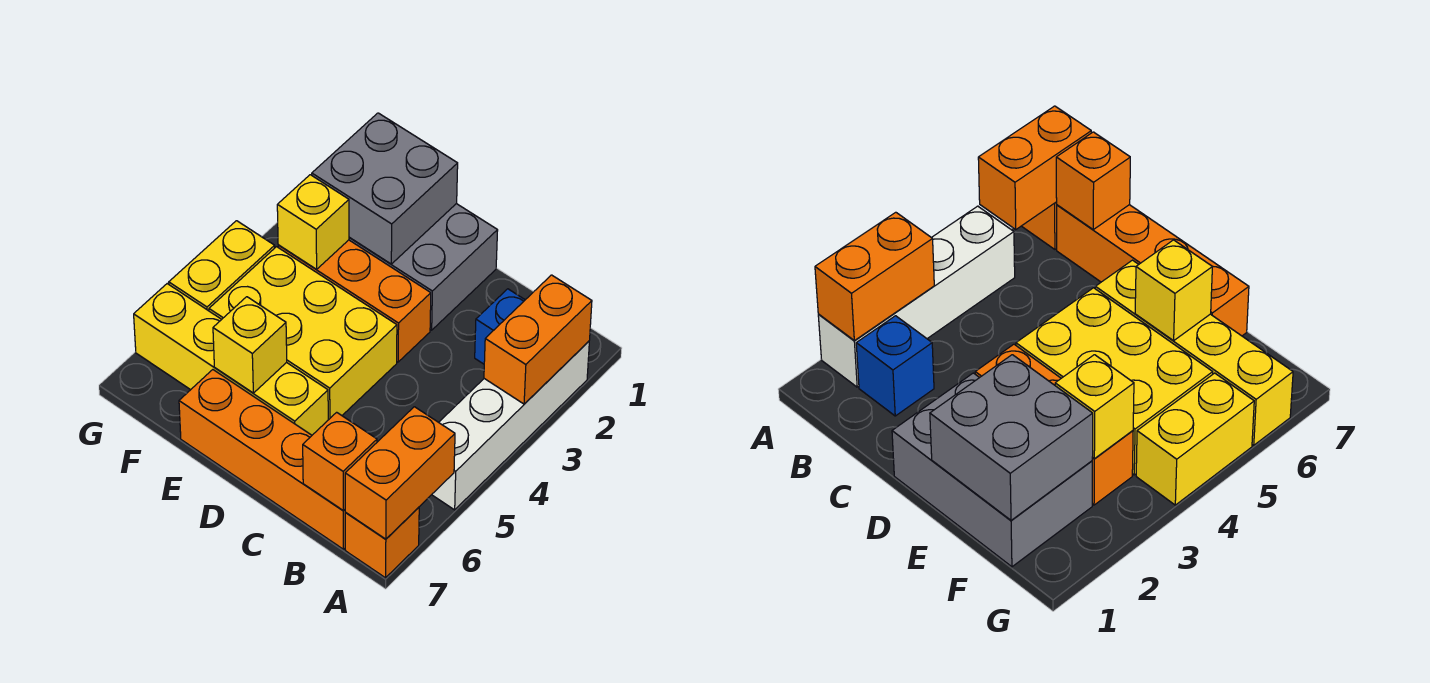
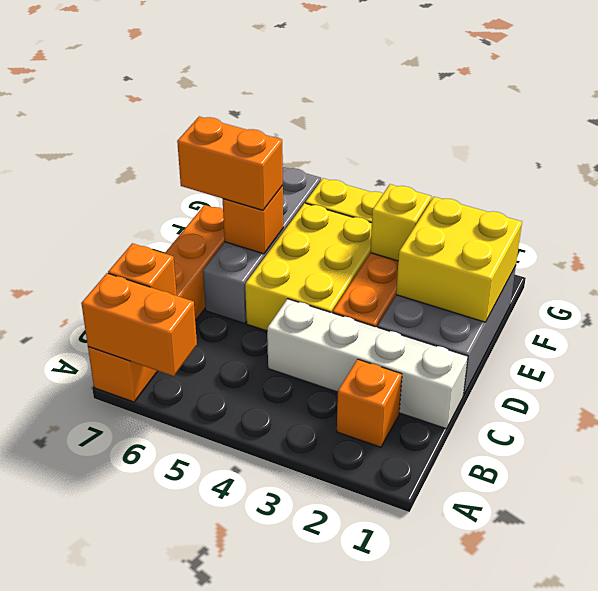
white 1x4 brick [432,341,589,510] -> white 1x4 brick moved to [267,299,468,429]
orange 1x2 brick [484,275,592,404] -> orange 1x2 brick moved to [177,116,283,210]
blue 1x1 brick [475,289,525,364] -> orange 1x1 brick [337,359,402,447]
yellow 1x4 brick [134,284,328,435] -> grey 1x4 brick [203,167,321,324]
grey 2x2 brick [312,113,458,264] -> yellow 2x2 brick [396,197,522,322]
yellow 1x1 brick [213,297,287,393] -> orange 1x1 brick [223,186,283,254]

